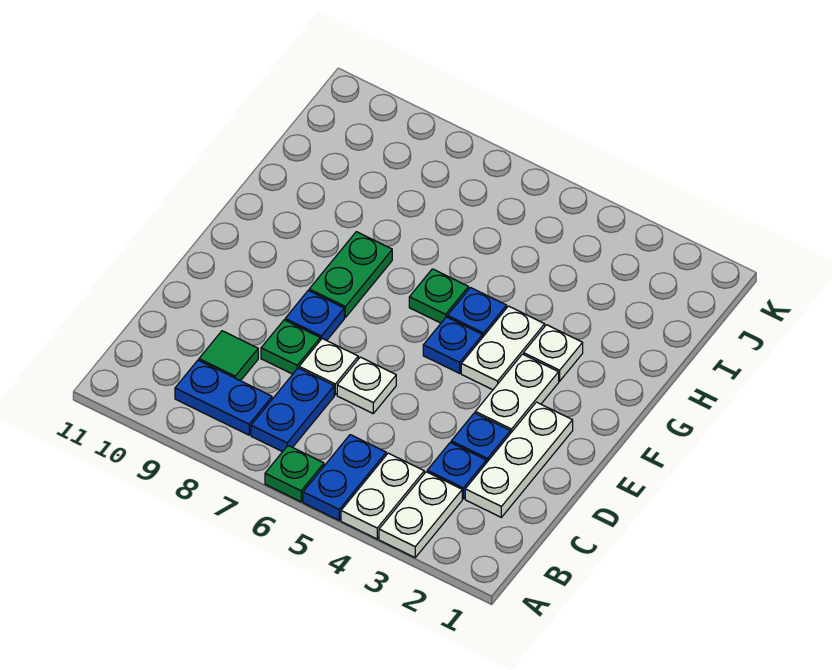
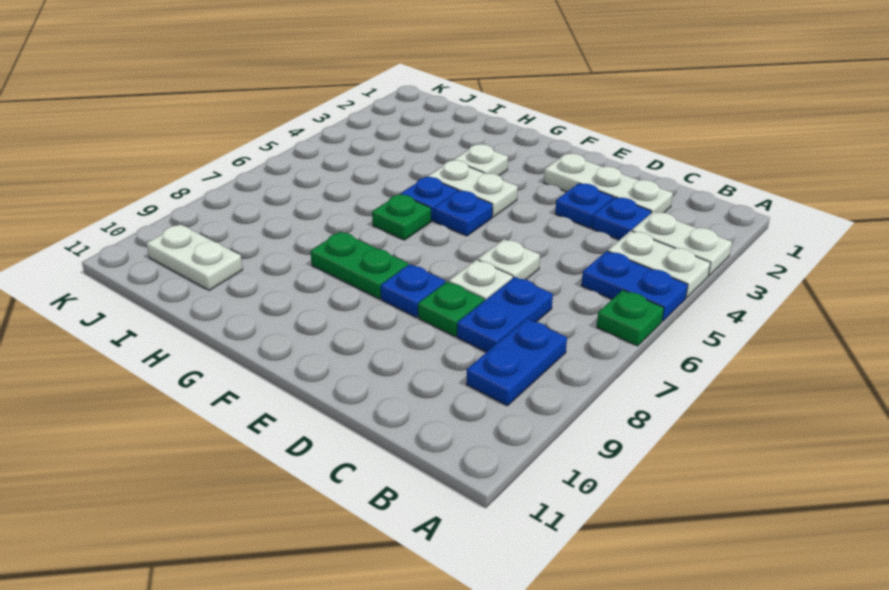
blue 1x2 plate [251,368,334,452] -> blue 1x2 plate turned to [457,277,553,352]
green 1x1 tile [199,331,258,381] -> none
white 1x2 plate [475,354,559,434] -> white 1x2 plate moved to [146,224,243,290]

